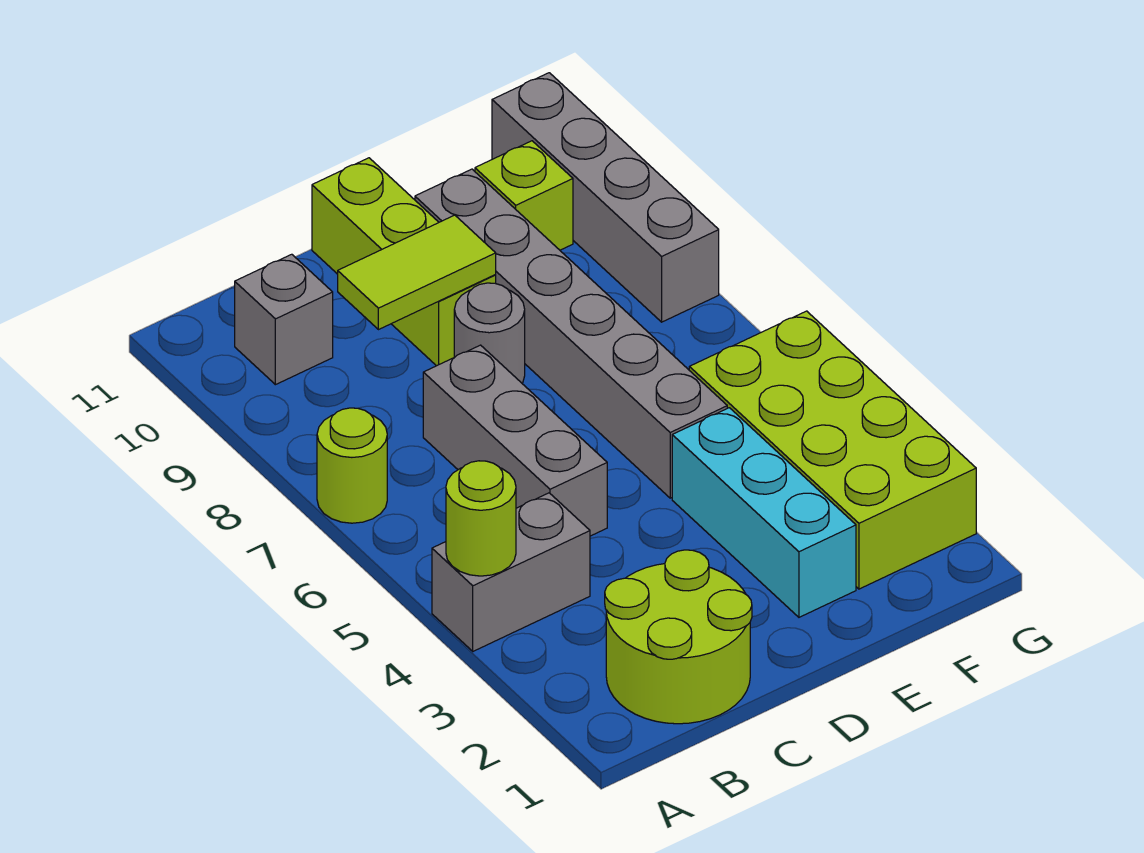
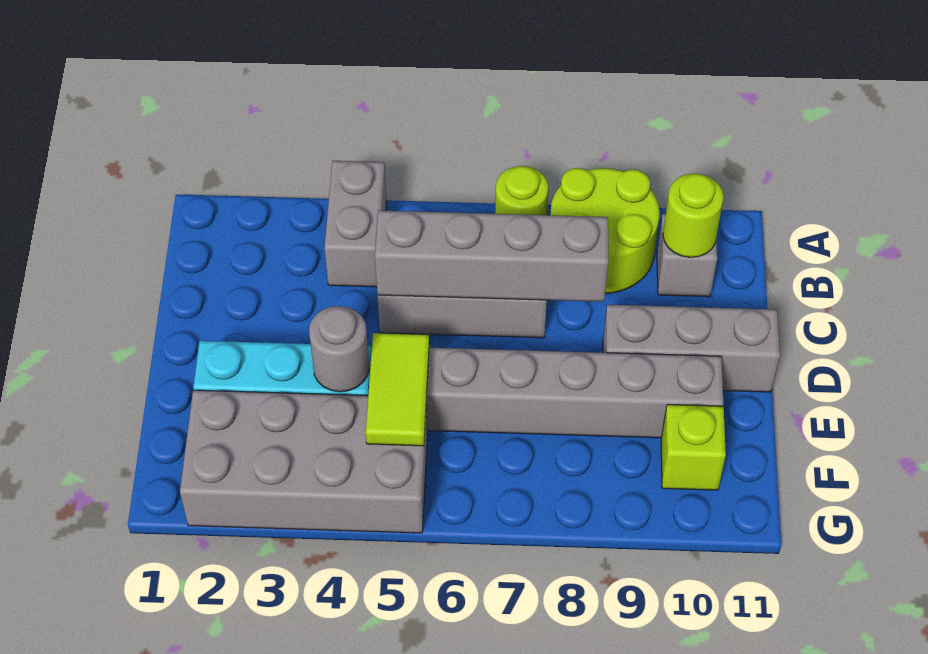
lime 1x1 round brick [446,461,516,576] -> lime 1x1 round brick moved to [663,173,724,257]
lime 2x2 round brick [605,550,752,724] -> lime 2x2 round brick moved to [550,168,660,293]
lime 1x2 tile [338,215,496,330] -> lime 1x2 tile moved to [366,333,429,446]
grey 1x1 round brick [454,283,525,383] -> grey 1x1 round brick moved to [309,306,369,392]
lime 1x3 brick [312,158,496,366] -> grey 1x3 brick [603,305,780,392]
lime 2x4 brick [689,311,976,589] -> grey 2x4 brick [180,390,428,533]
grey 1x4 brick [492,73,719,322] -> grey 1x4 brick moved to [375,210,608,302]

